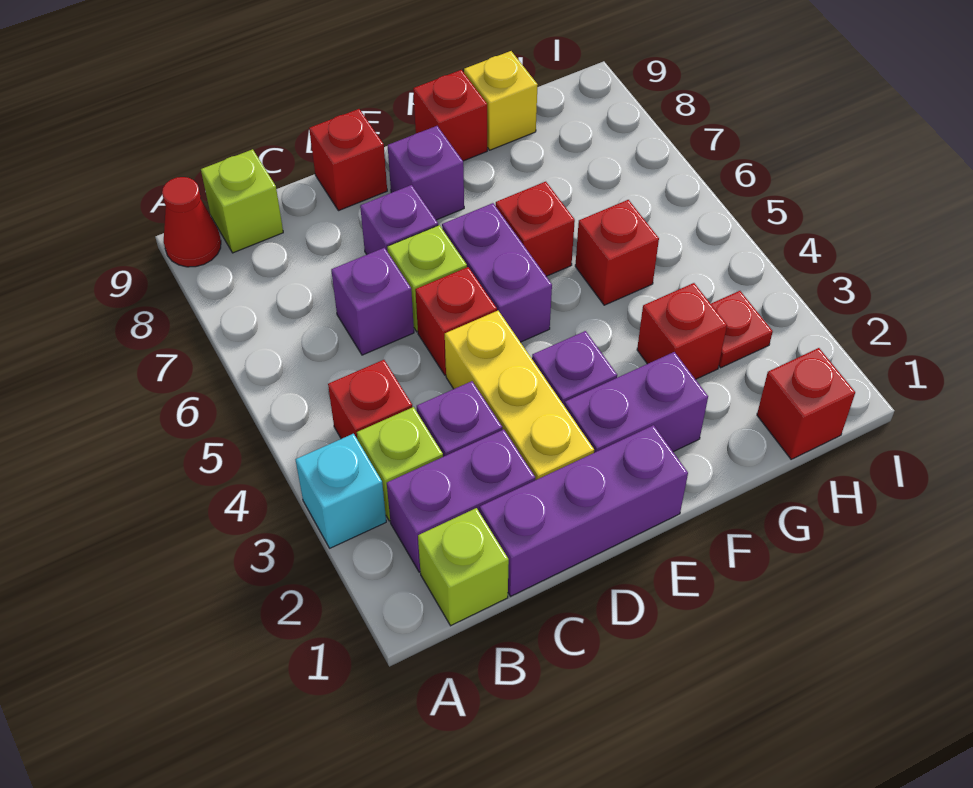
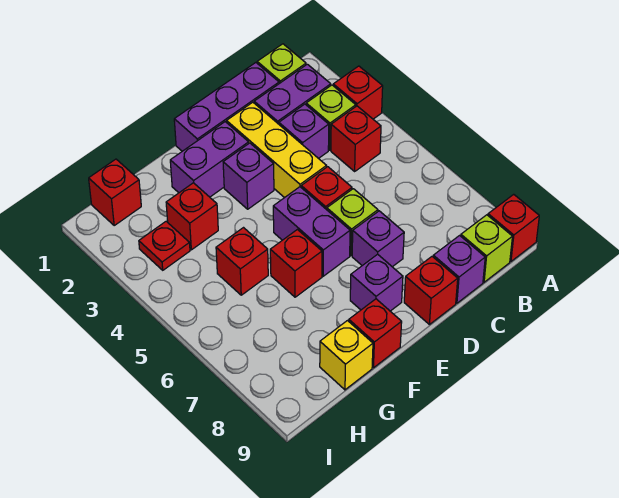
cyan 1x1 brick [295,434,386,548] -> red 1x1 brick [333,66,383,119]
red 1x1 cone [162,177,221,267] -> red 1x1 brick [488,194,539,261]
purple 1x1 brick [331,248,414,355] -> purple 1x1 brick moved to [433,235,485,303]

